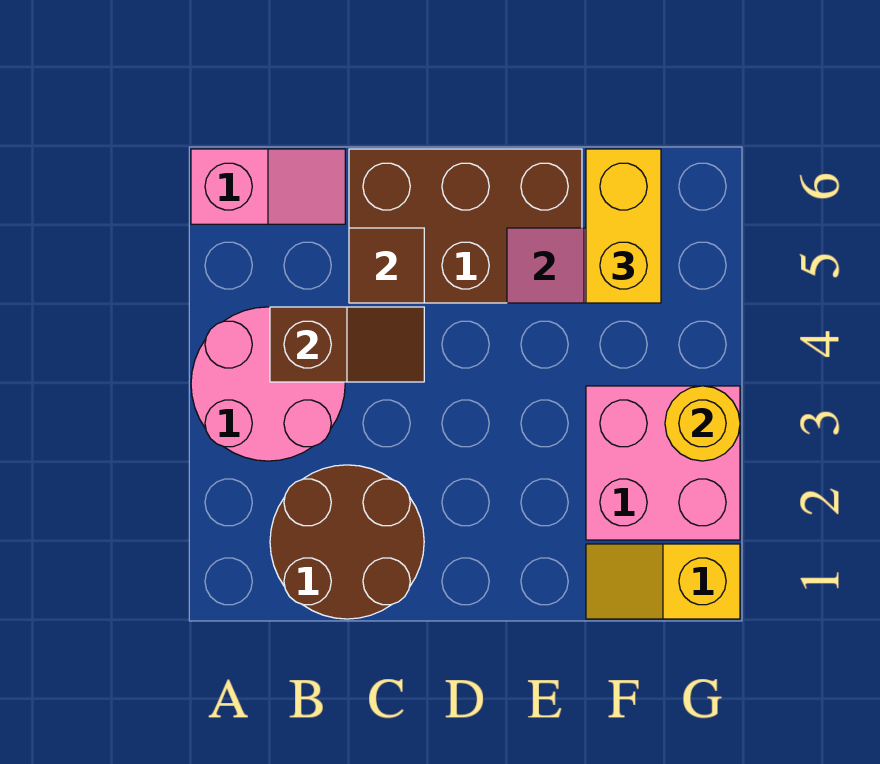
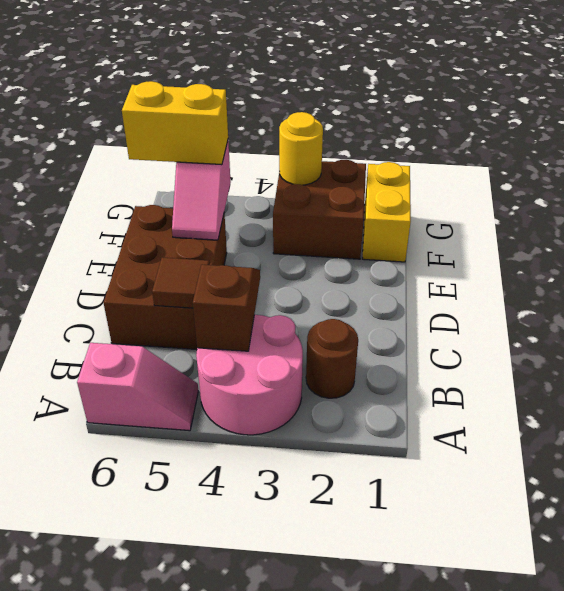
pink 1x2 slope [191,149,345,224] -> pink 1x2 slope turned to [77,343,198,431]
brown 2x2 round brick [270,465,424,619] -> brown 1x1 round brick [306,319,358,398]
yellow 1x2 slope [586,544,740,619] -> yellow 1x2 brick [362,162,411,262]
pink 2x2 brick [586,386,740,540] -> brown 2x2 brick [273,160,366,259]

